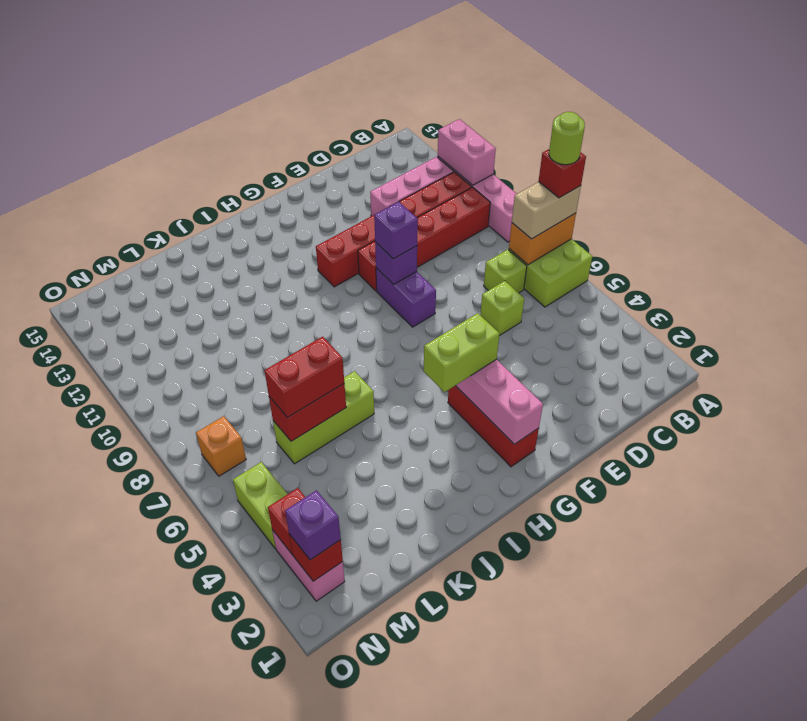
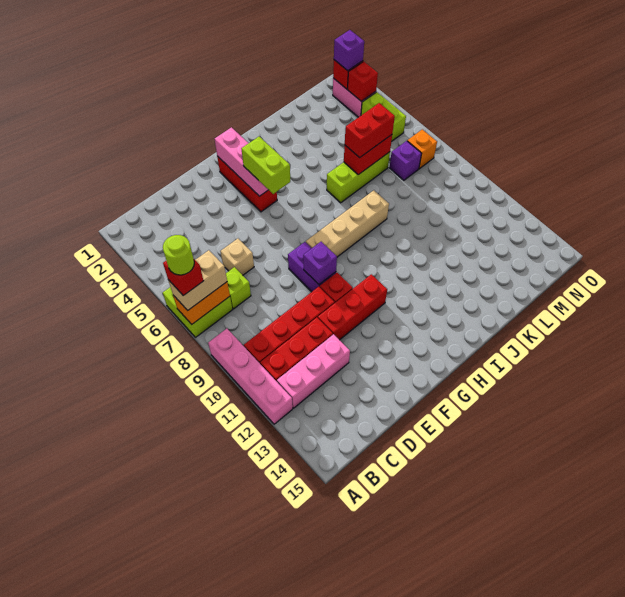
pink 1x2 brick [438,119,496,185] -> none
lime 1x1 brick [480,281,524,336] -> tan 1x1 brick [220,239,254,275]
purple 1x1 brick [374,202,418,259] -> purple 1x1 brick moved to [389,141,422,180]
lime 1x2 brick [424,313,499,392] -> lime 1x2 brick turned to [242,137,290,194]
none -> tan 1x4 brick [306,190,389,257]

